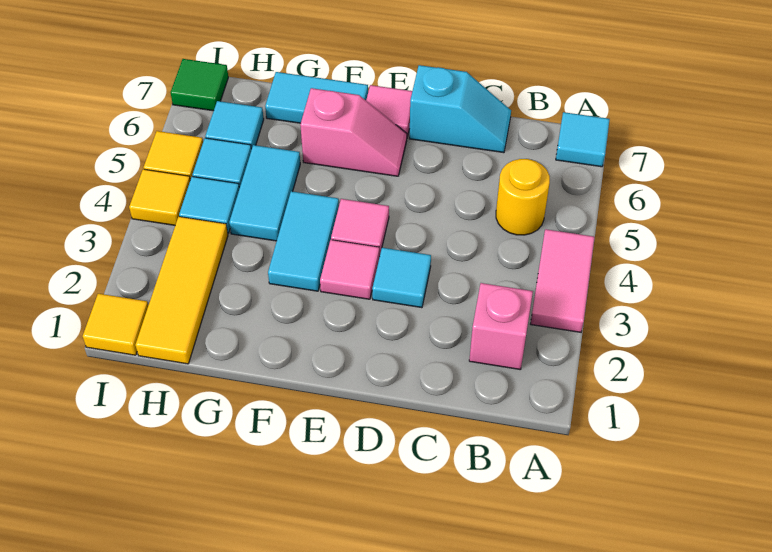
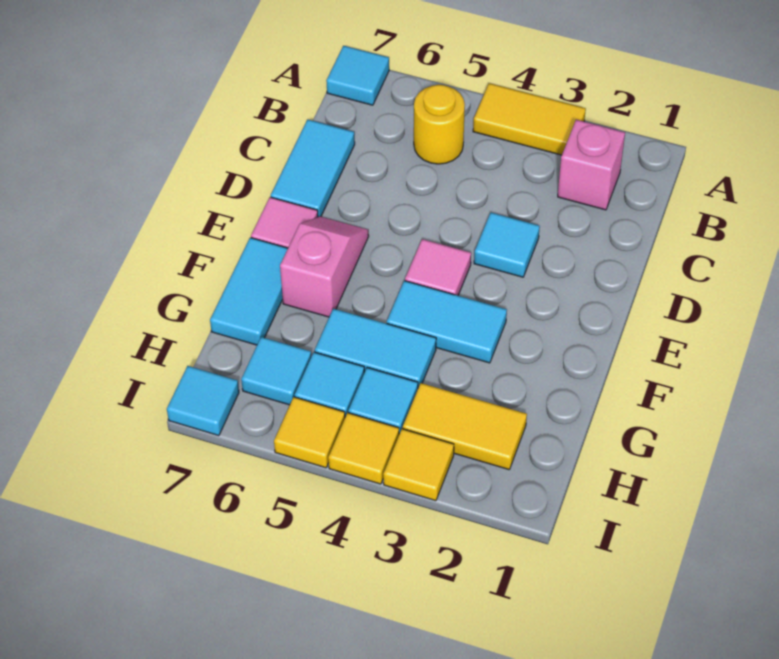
pink 1x2 tile [531,229,594,332] -> yellow 1x2 tile [473,83,586,155]
cyan 1x2 slope [410,65,511,153] -> cyan 1x2 tile [271,119,355,217]
pink 1x1 tile [320,240,379,299] -> none
yellow 1x3 tile [135,217,228,364] -> yellow 1x2 tile [403,383,527,470]
yellow 1x1 tile [83,294,148,355] -> yellow 1x1 tile moved to [383,429,454,501]
green 1x1 tile [171,59,228,111] -> cyan 1x1 tile [167,366,239,436]

